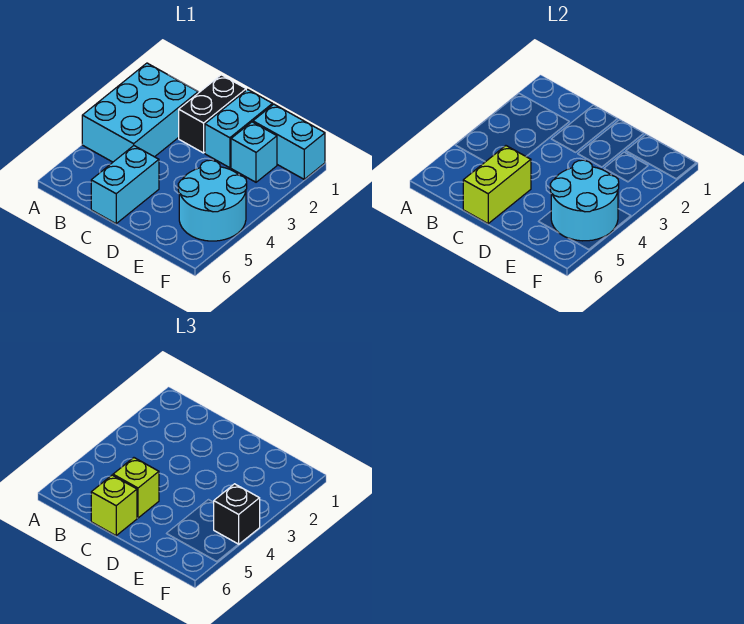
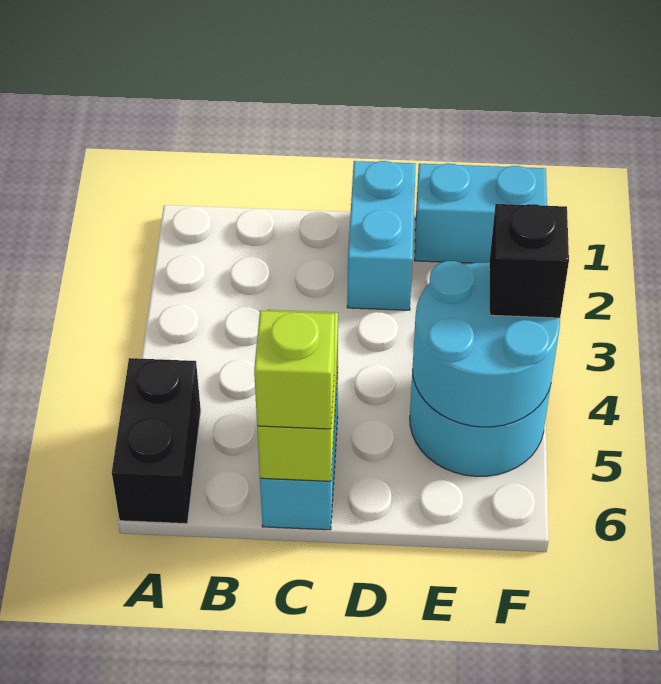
cyan 2x3 brick [82,63,198,162] -> none
black 1x2 brick [179,75,246,153] -> black 1x2 brick moved to [112,358,201,524]
lime 1x1 brick [113,458,159,518] -> none
cyan 1x1 brick [231,122,277,182] -> none

